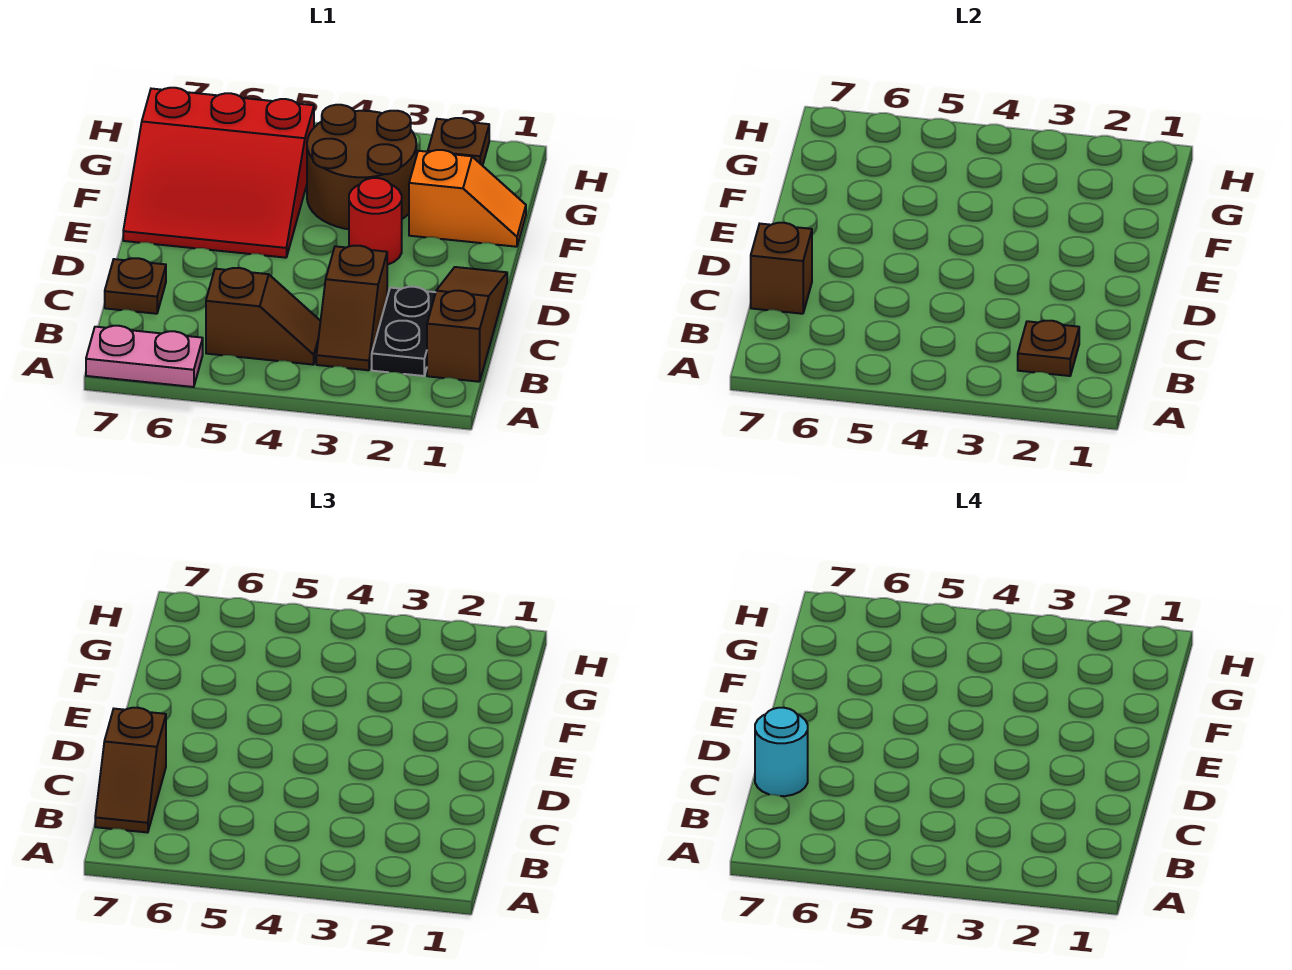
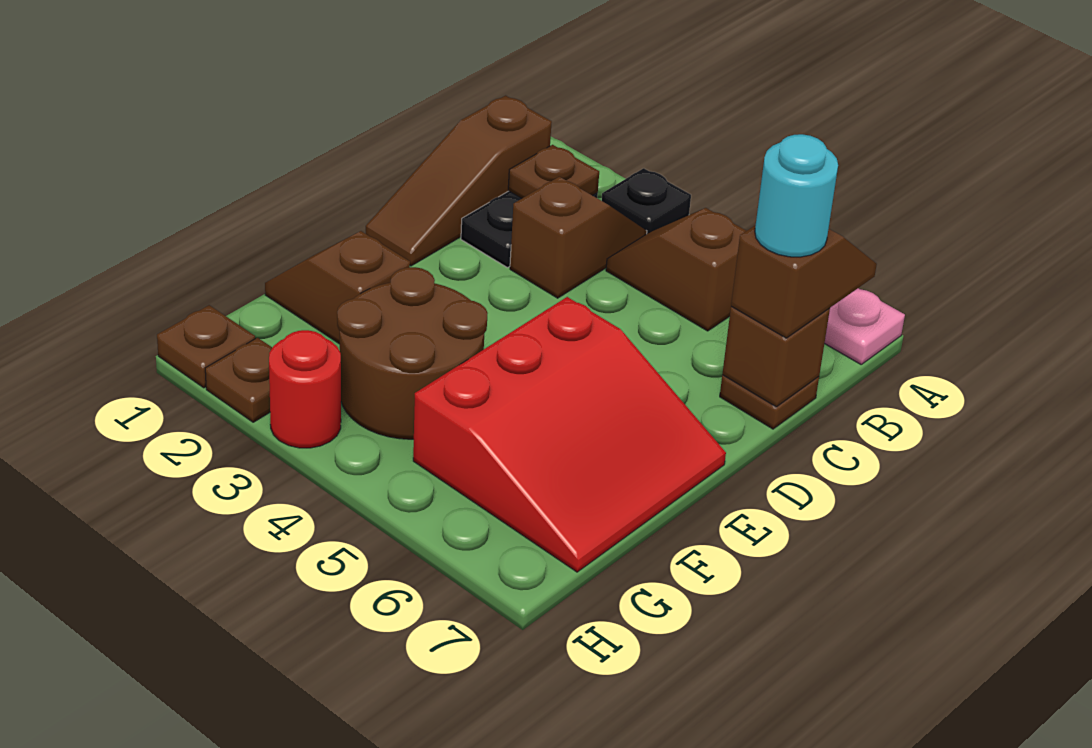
none -> black 1x1 plate [602,168,691,234]
red 1x1 round brick [349,178,402,265] -> red 1x1 round brick moved to [269,330,341,448]
red 3x3 slope [123,88,314,258] -> red 3x3 slope turned to [413,297,726,572]
orange 1x2 slope [409,150,526,247] -> brown 1x2 slope [265,231,410,344]
none -> brown 1x1 plate [157,305,255,388]

